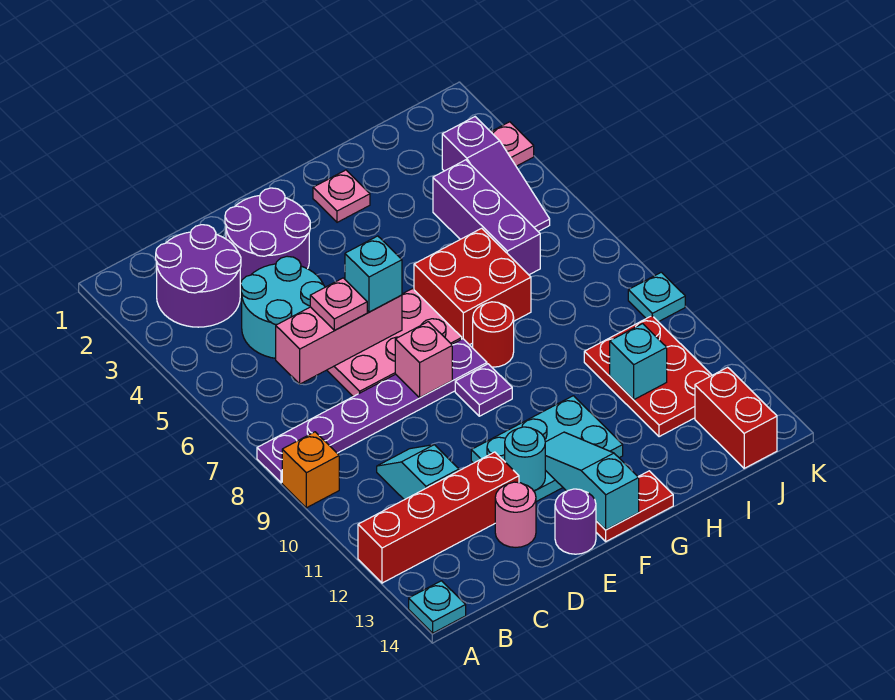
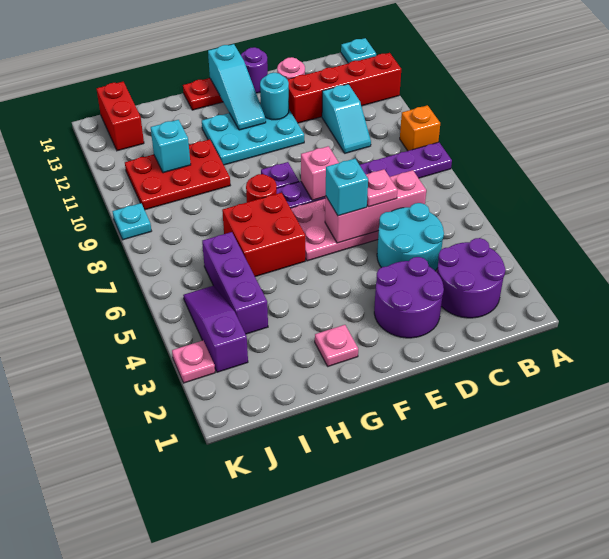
red 2x3 plate [584,316,712,437] -> red 2x3 plate turned to [125,139,230,210]

